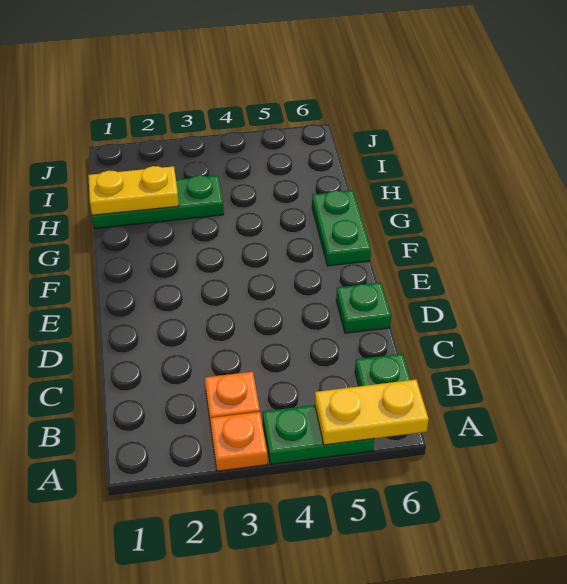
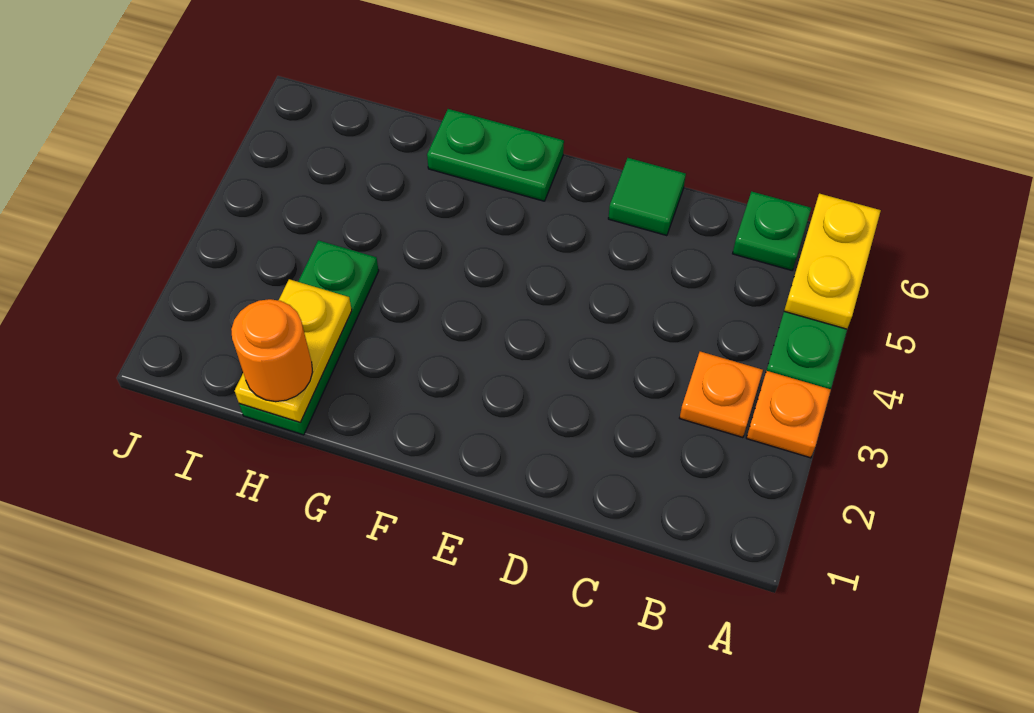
green 1x1 plate [336,283,391,333] -> green 1x1 tile [608,158,686,236]
none -> orange 1x1 round brick [231,299,312,402]

